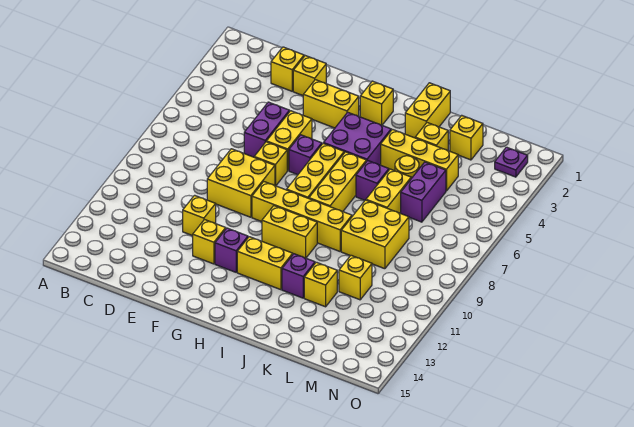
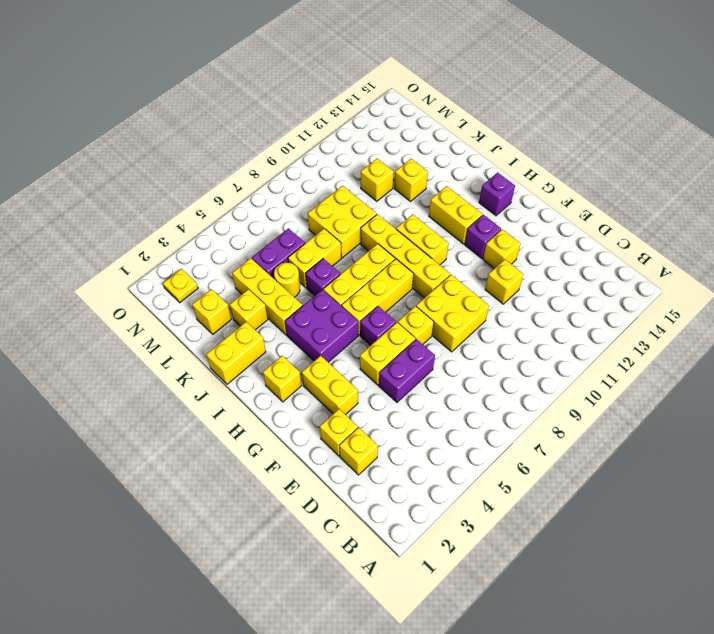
purple 1x1 brick [282,254,315,298] -> purple 1x1 brick moved to [479,173,515,216]
purple 1x1 plate [495,147,528,177] -> yellow 1x1 plate [163,269,198,303]

